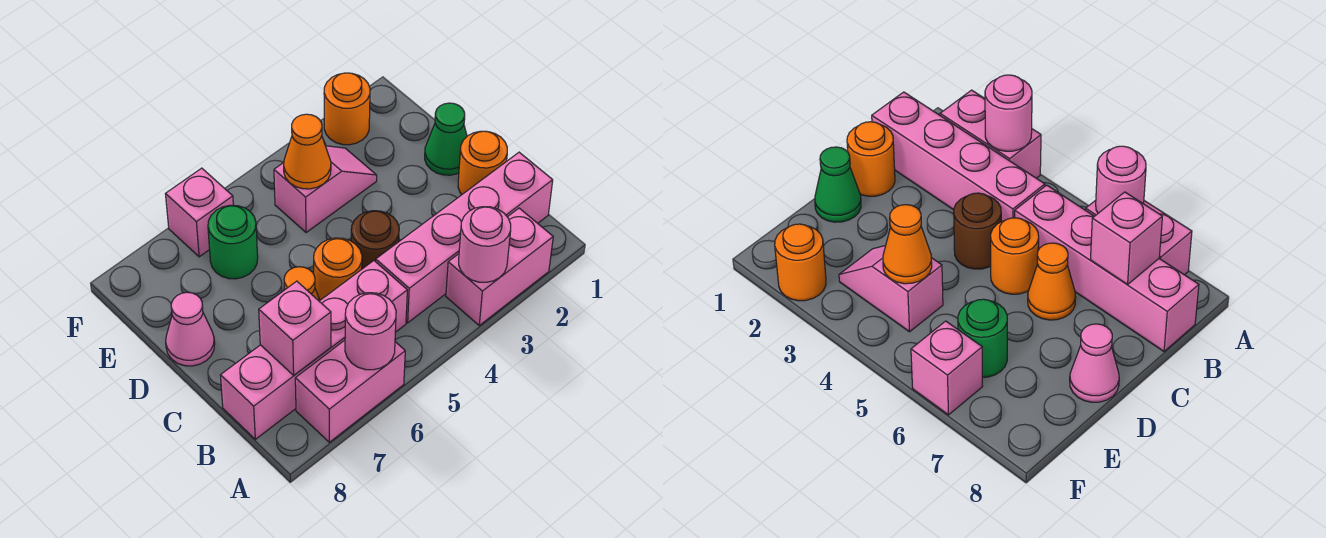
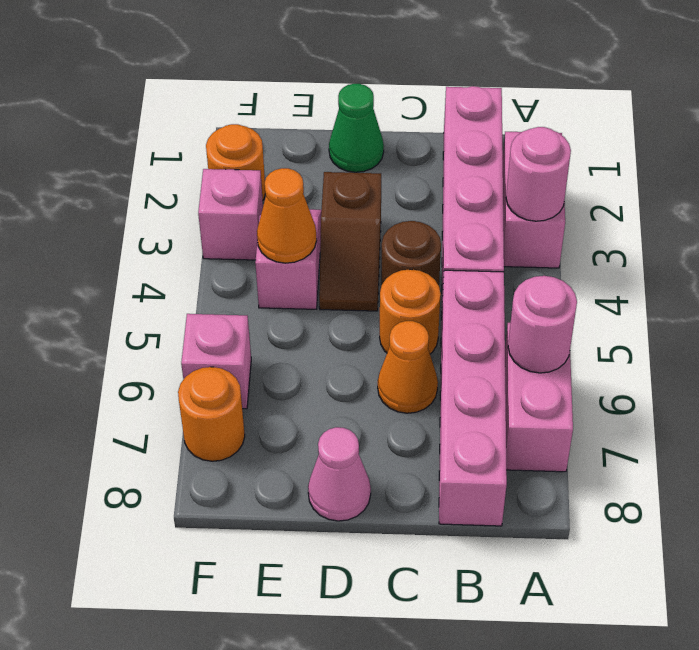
pink 1x1 brick [259,281,331,375] -> pink 1x1 brick moved to [198,169,263,260]
orange 1x1 round brick [458,131,507,194] -> orange 1x1 round brick moved to [178,367,245,461]
none -> brown 1x2 slope [319,172,381,311]
green 1x1 round brick [208,205,258,279] -> none

